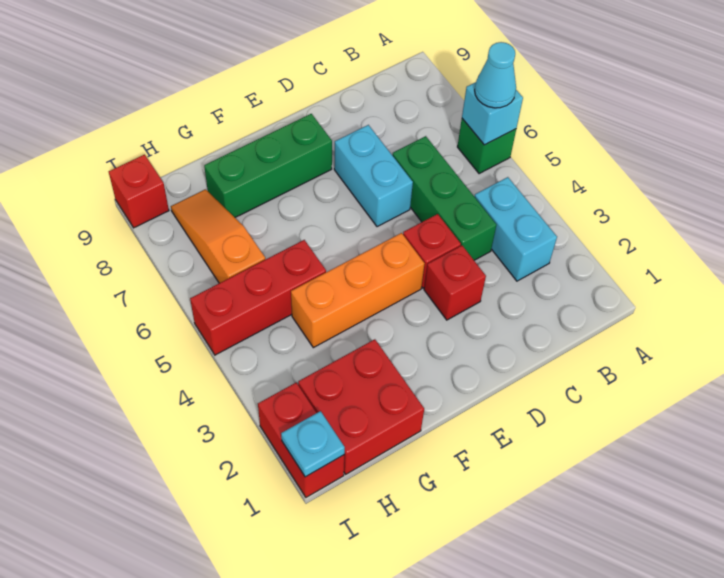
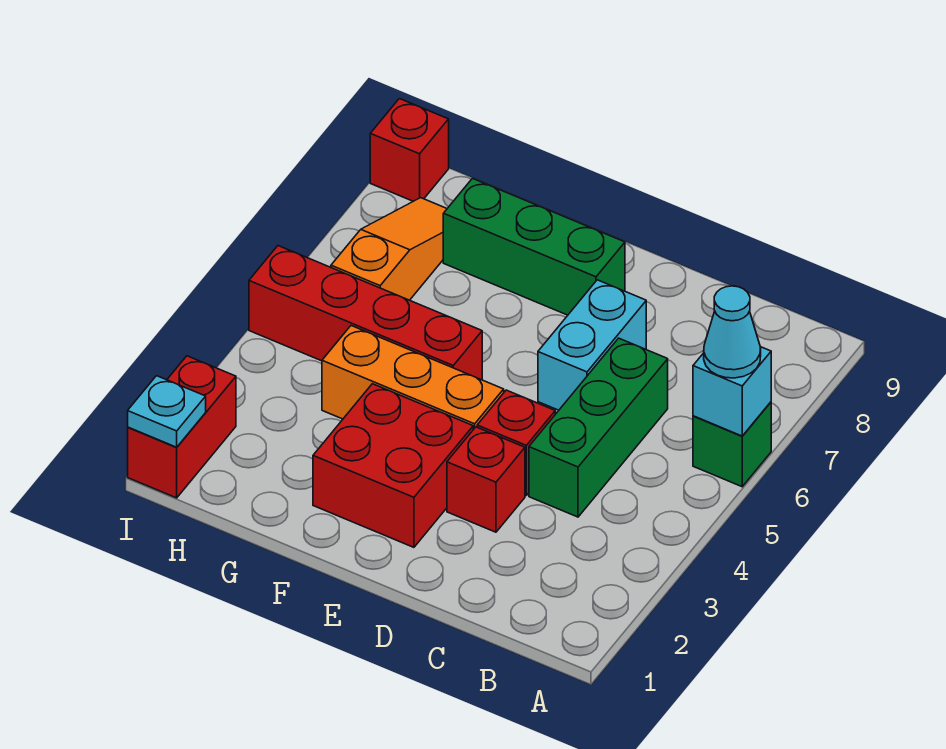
cyan 1x2 brick [474,177,557,281] -> none
red 2x2 brick [298,339,424,474] -> red 2x2 brick moved to [313,384,473,547]
red 1x3 brick [190,240,326,355] -> red 1x4 brick [249,246,482,380]

